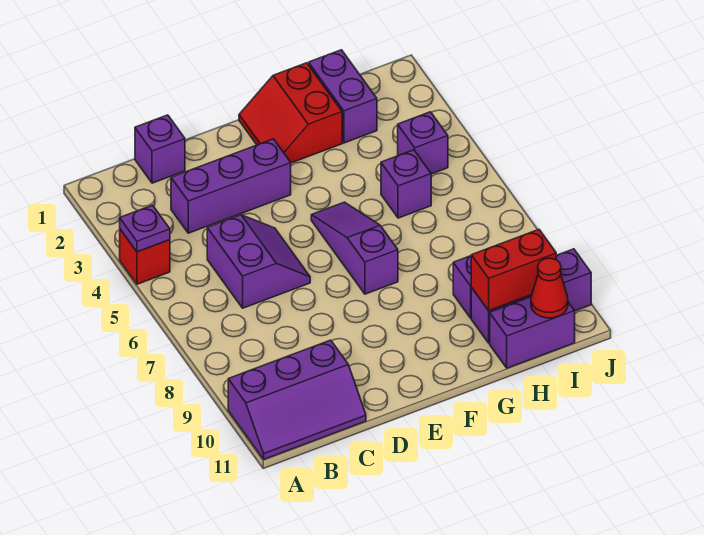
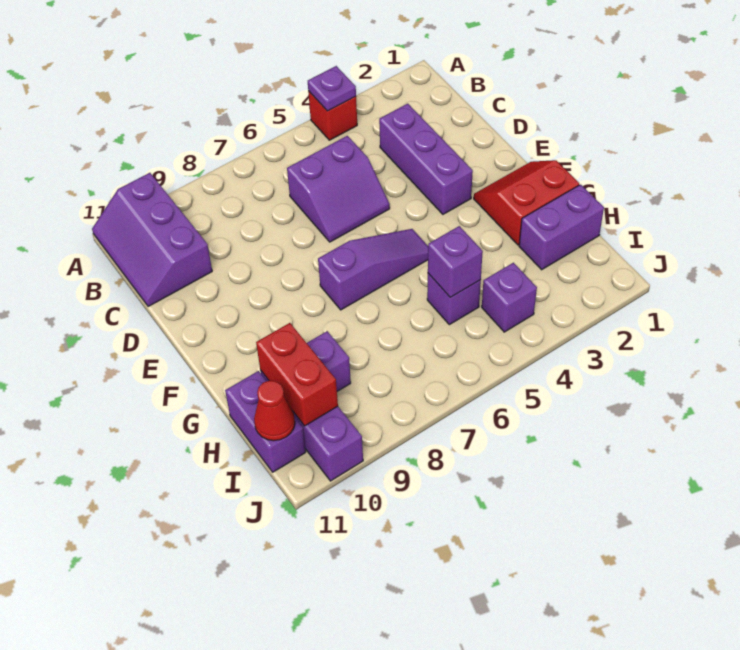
purple 1x1 brick [135,115,185,183] -> purple 1x1 brick moved to [428,226,483,297]

